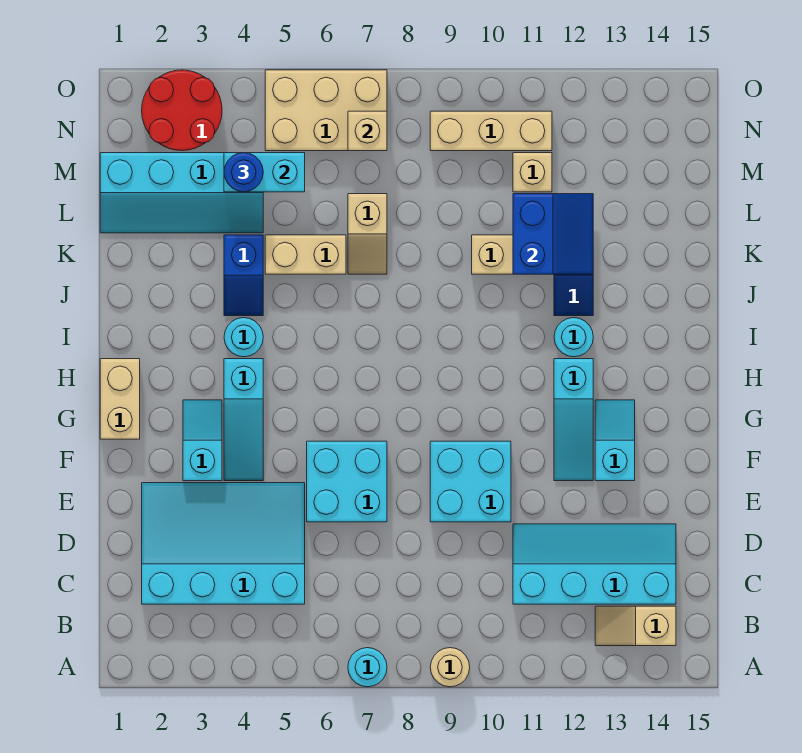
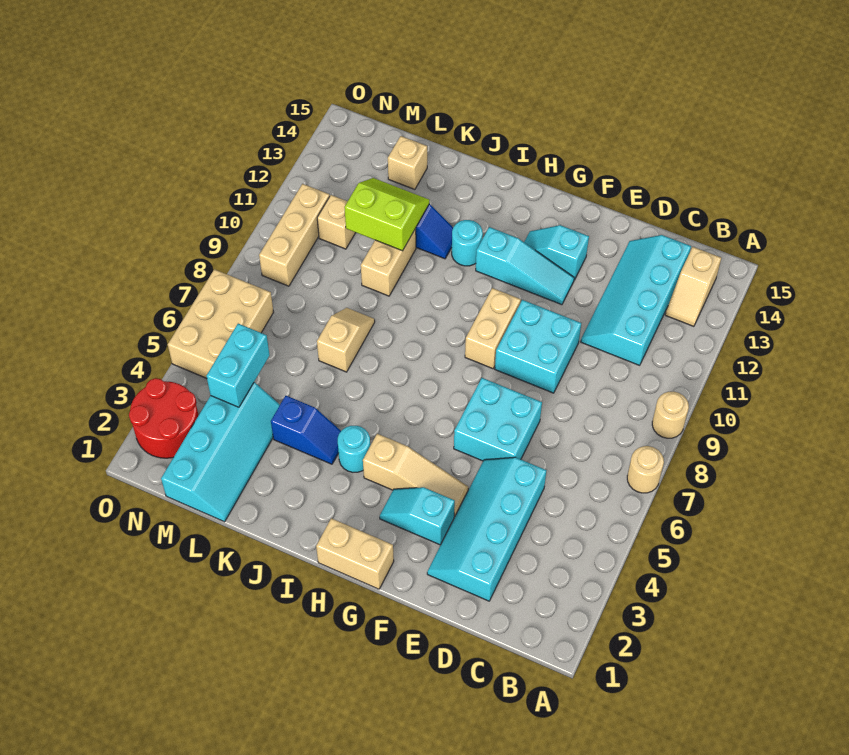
cyan 1x1 round brick [348,648,387,687] -> tan 1x1 round brick [627,446,664,493]
cyan 3x4 slope [142,483,305,604] -> cyan 2x4 slope [427,457,546,601]
cyan 1x3 slope [224,359,263,481] -> tan 1x3 slope [363,434,468,516]
tan 1x2 brick [265,235,346,274] -> tan 1x2 brick moved to [465,288,521,369]
tan 1x2 slope [348,194,387,274] -> tan 1x2 slope turned to [317,308,375,372]
blue 2x2 slope [513,194,593,274] -> lime 2x2 slope [345,178,429,251]
blue 1x1 round brick [224,153,263,192] -> none
tan 1x1 brick [348,111,387,151] -> tan 1x1 brick moved to [388,136,427,190]

